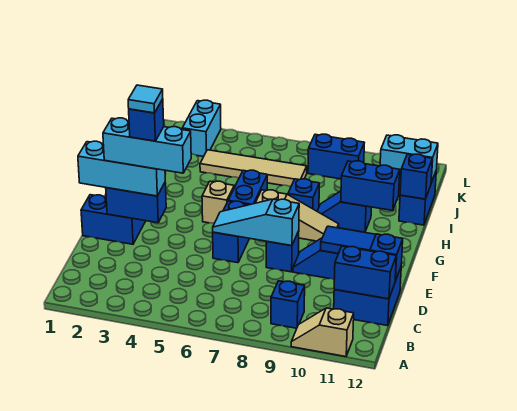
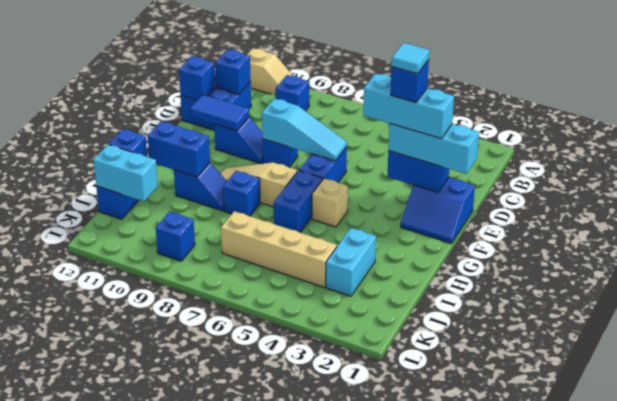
blue 1x2 brick [334,246,396,299] -> blue 1x1 brick [215,49,251,94]
tan 1x4 tile [200,150,307,187] -> tan 1x4 brick [221,211,337,287]
cyan 1x2 brick [182,100,221,157] -> cyan 1x2 brick moved to [326,228,376,296]
blue 1x2 brick [308,134,364,179] -> blue 1x1 brick [156,211,195,261]

